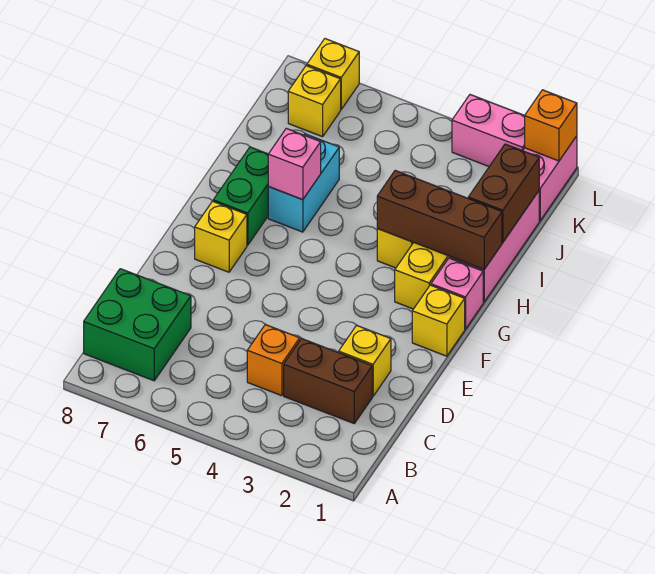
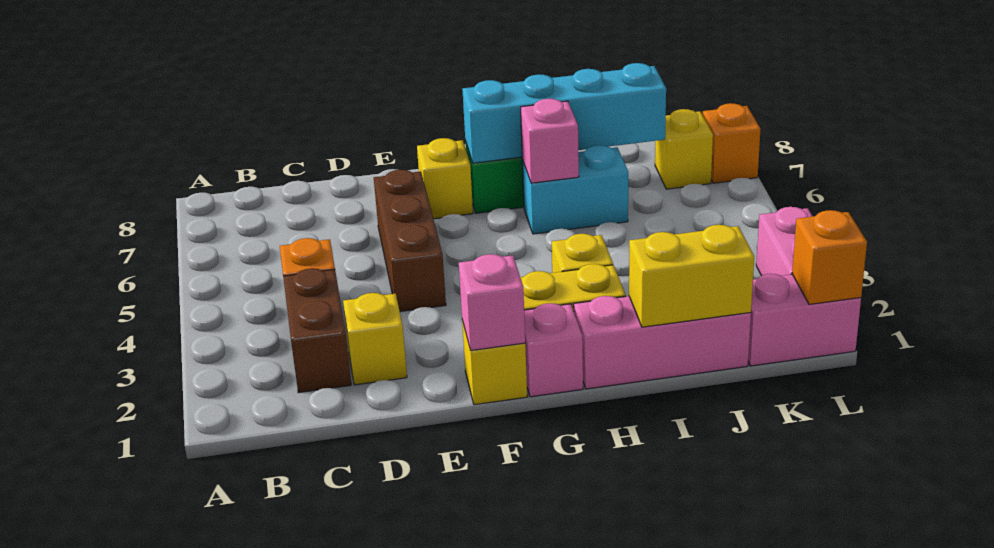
green 2x2 brick [84,269,191,381] -> none
none -> pink 1x1 brick [459,254,525,350]
none -> cyan 1x4 brick [462,63,666,163]
brown 1x3 brick [377,170,502,269] -> brown 1x3 brick moved to [374,170,446,312]
brown 1x2 brick [468,144,539,242] -> yellow 1x2 brick [629,225,754,327]
yellow 1x1 brick [307,39,359,109] -> orange 1x1 brick [703,103,761,183]

